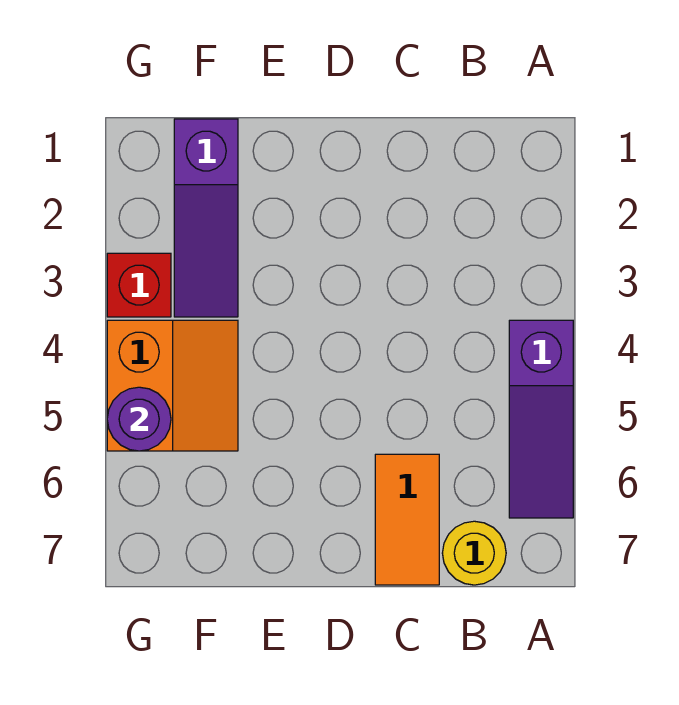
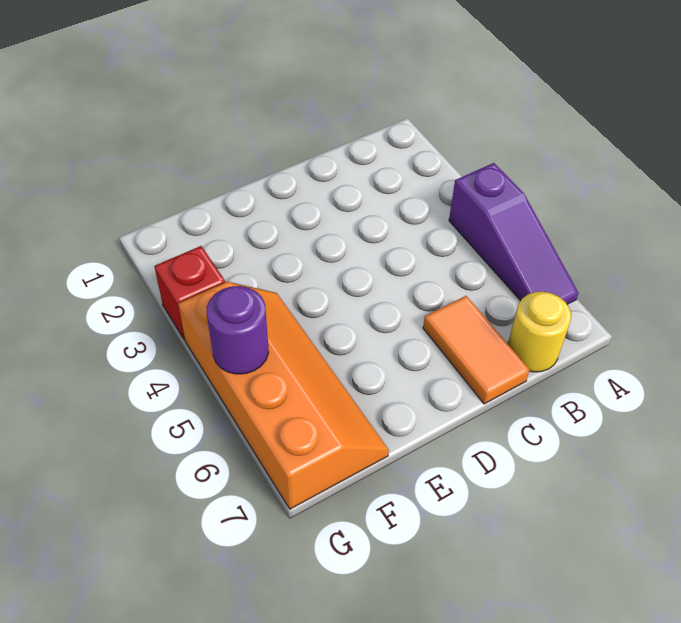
purple 1x3 slope [174,119,238,317] -> none
orange 2x2 slope [107,320,238,451] -> orange 2x4 slope [178,282,389,509]

